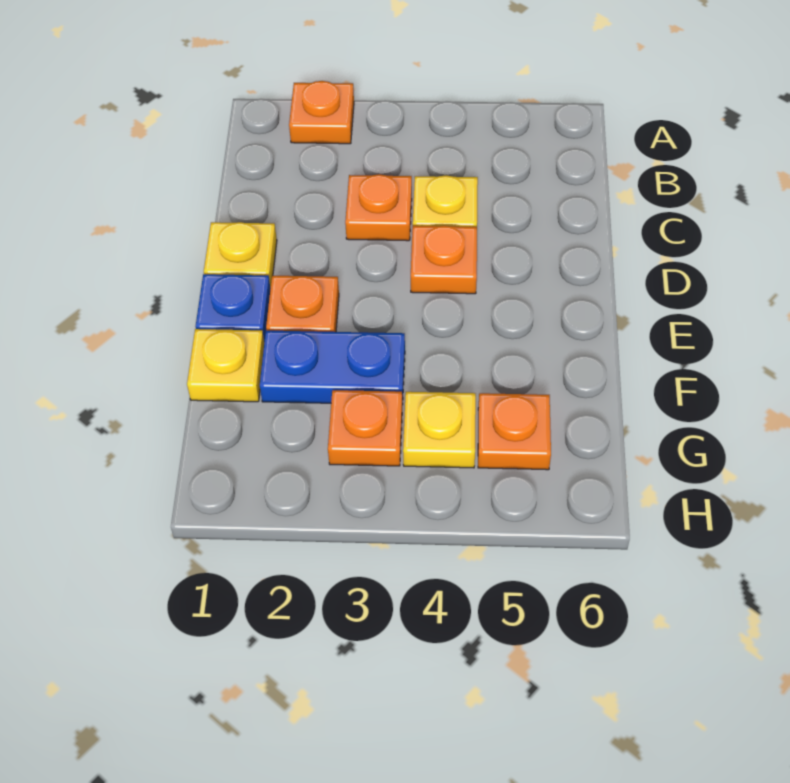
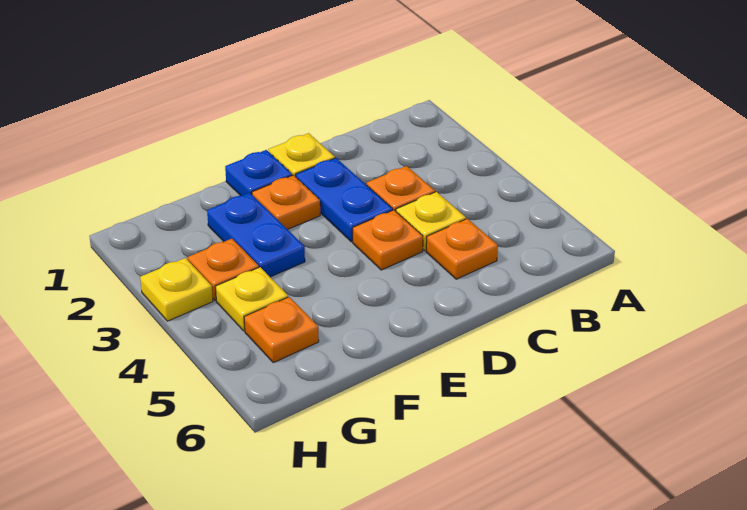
orange 1x1 plate [289,81,354,144] -> orange 1x1 plate moved to [426,219,498,279]
none -> blue 1x2 plate [296,158,393,242]
yellow 1x1 plate [187,329,264,402] -> yellow 1x1 plate moved to [140,258,213,321]

